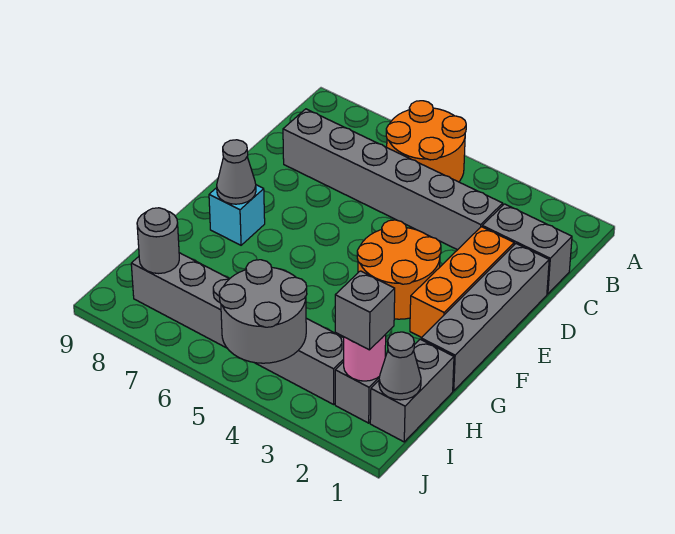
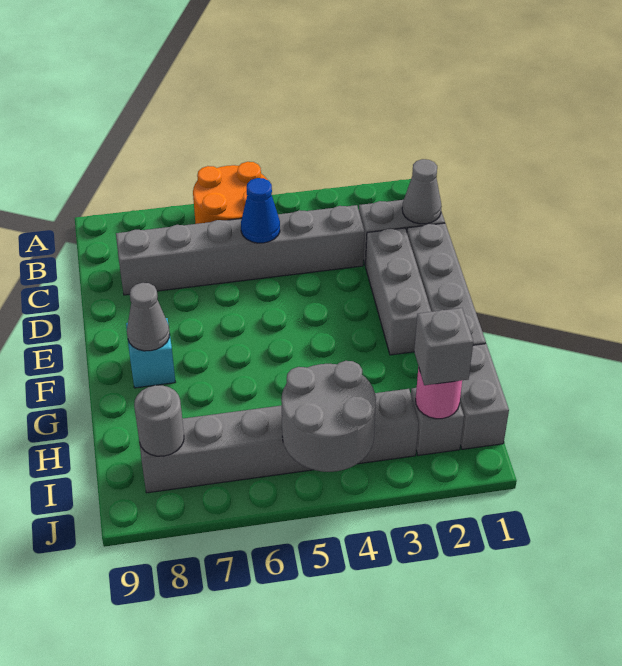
none -> blue 1x1 cone [241,178,280,243]
orange 1x3 brick [410,227,514,338] -> grey 1x3 brick [366,228,431,355]
orange 2x2 round brick [357,220,441,319] -> none
grey 1x1 cone [379,332,421,400] -> grey 1x1 cone moved to [402,159,442,224]

